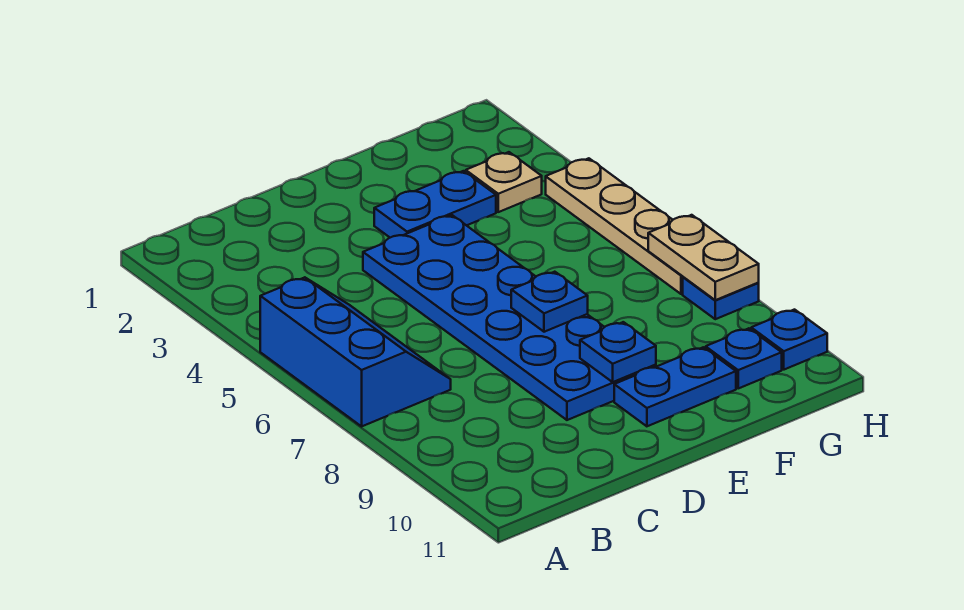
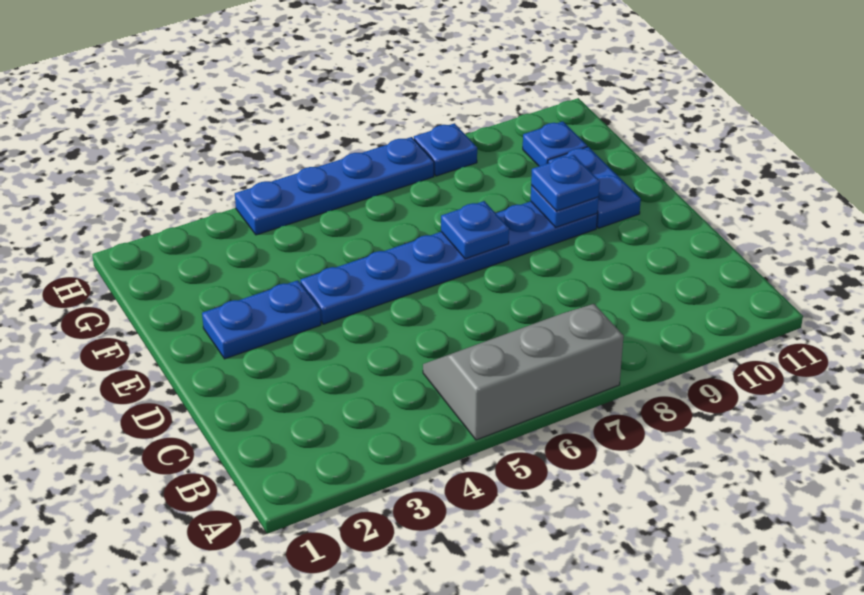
blue 2x3 slope [260,277,451,426] -> grey 2x3 slope [423,304,624,440]
blue 2x6 plate [363,215,656,420] -> blue 1x6 plate [300,201,597,324]
blue 1x2 plate [374,171,496,238] -> blue 1x2 plate turned to [202,280,321,359]
tan 1x1 plate [466,152,542,212] -> none
tan 1x4 plate [546,158,683,294] -> blue 1x4 plate [235,137,434,235]
tan 1x2 plate [648,215,759,300] -> none
blue 1x1 plate [751,310,827,370] -> blue 1x1 plate moved to [531,155,600,211]

